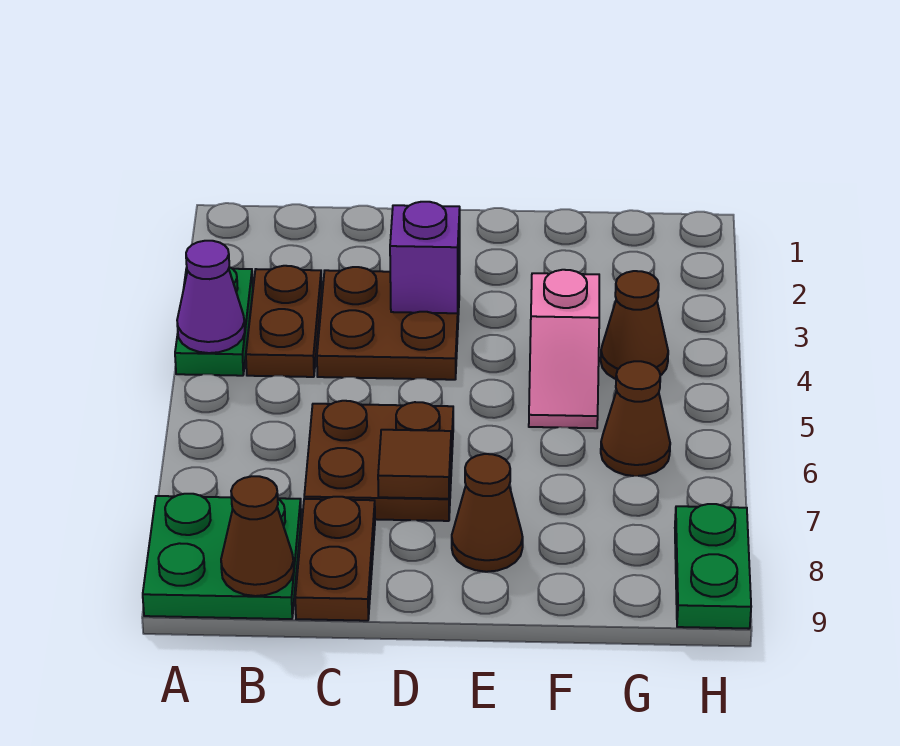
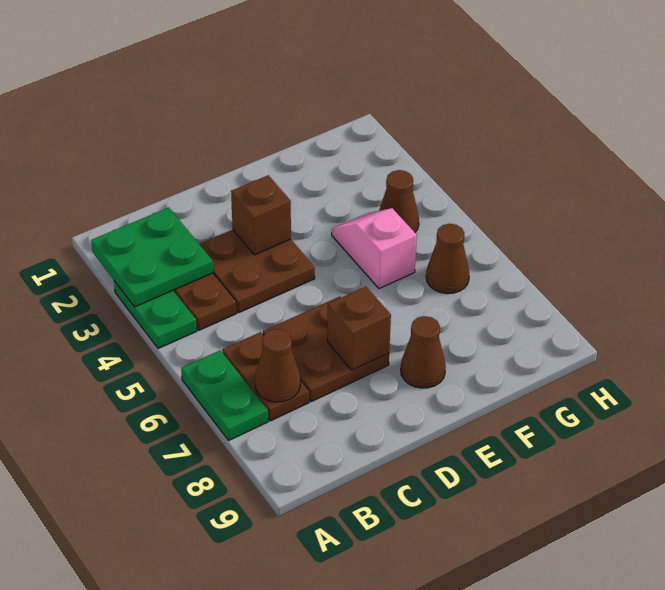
purple 1x1 cone [177,241,245,353] -> none
green 2x2 plate [143,494,301,619] -> green 2x2 plate moved to [91,208,213,307]
brown 1x1 cone [221,476,294,596] -> brown 1x1 cone moved to [255,329,300,402]
brown 1x2 plate [295,497,375,621] -> brown 1x2 plate moved to [222,332,309,421]
purple 1x1 brick [390,202,460,313] -> brown 1x1 brick [231,175,291,255]
brown 1x1 tile [378,430,451,499] -> brown 1x1 brick [327,287,391,370]
pink 1x2 slope [529,270,599,428] -> pink 1x2 slope turned to [332,208,417,289]
green 1x2 plate [675,504,751,629] -> green 1x2 plate moved to [181,350,268,441]

